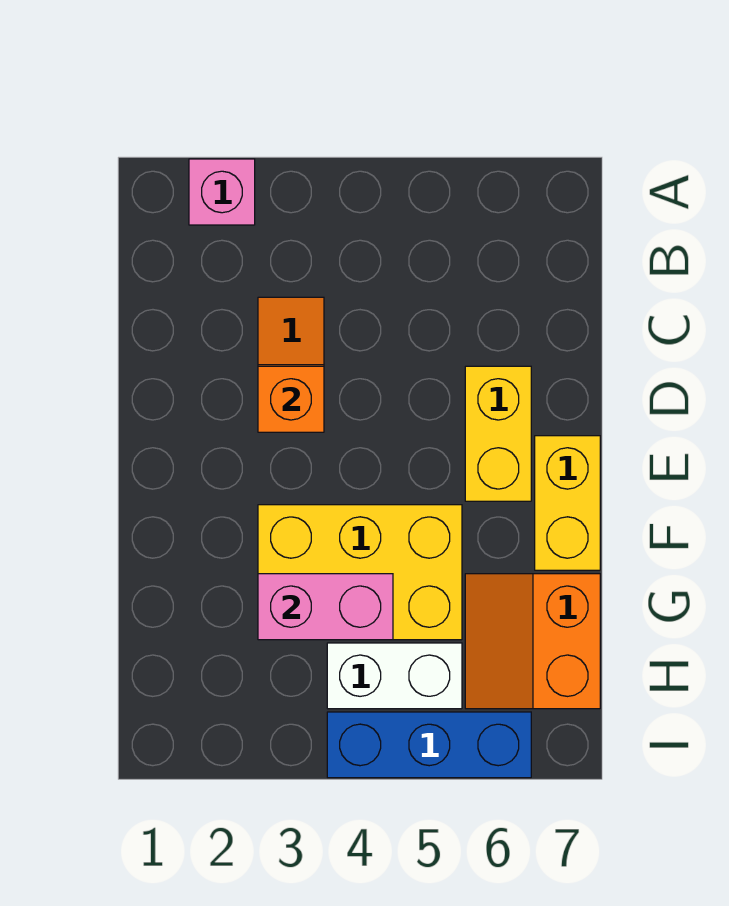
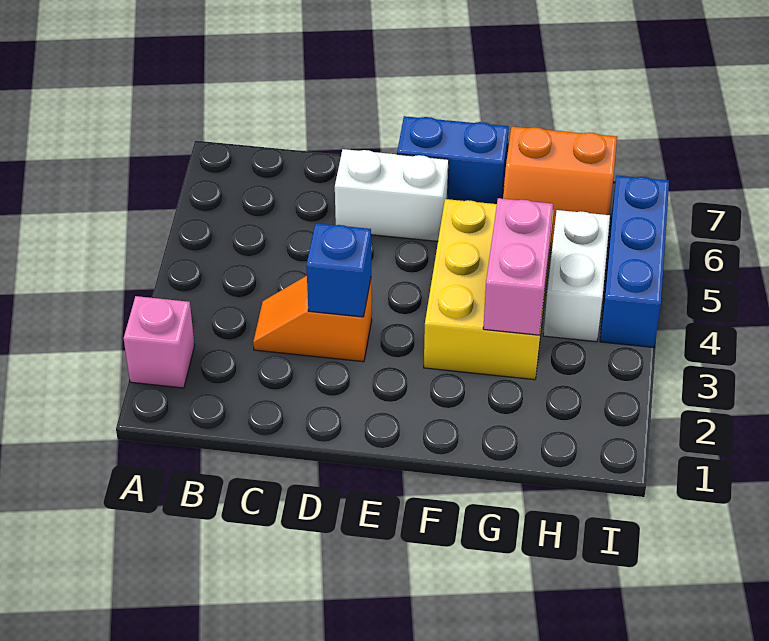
orange 1x1 brick [258,366,324,432] -> blue 1x1 brick [306,223,371,317]
yellow 1x2 brick [465,366,531,501] -> white 1x2 brick [335,149,449,241]
yellow 1x2 brick [535,436,600,570] -> blue 1x2 brick [397,116,509,204]

